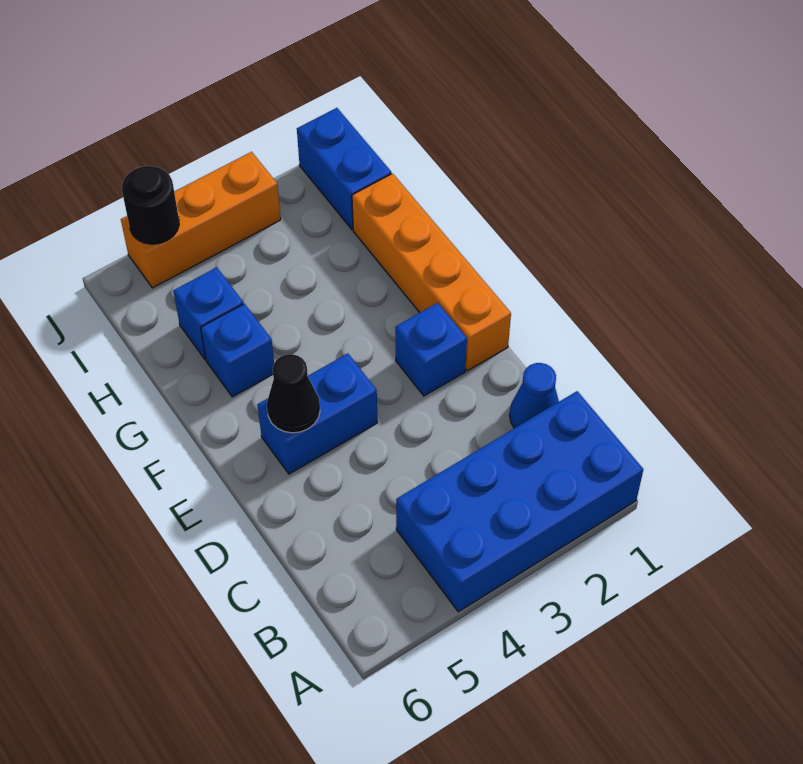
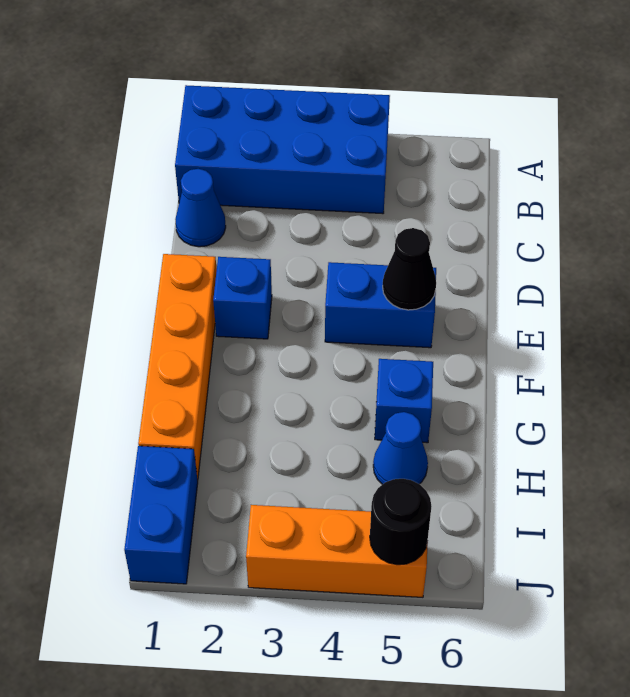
blue 1x1 brick [173,267,243,360] -> blue 1x1 cone [373,412,428,485]

